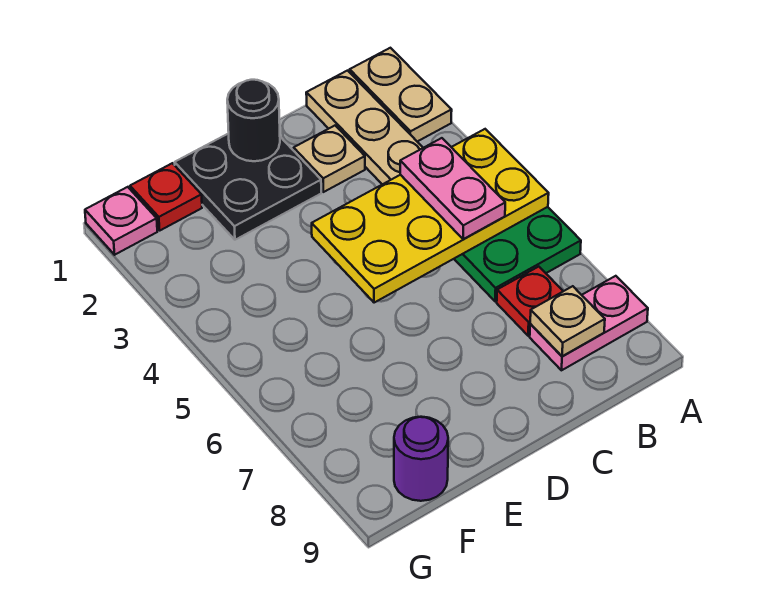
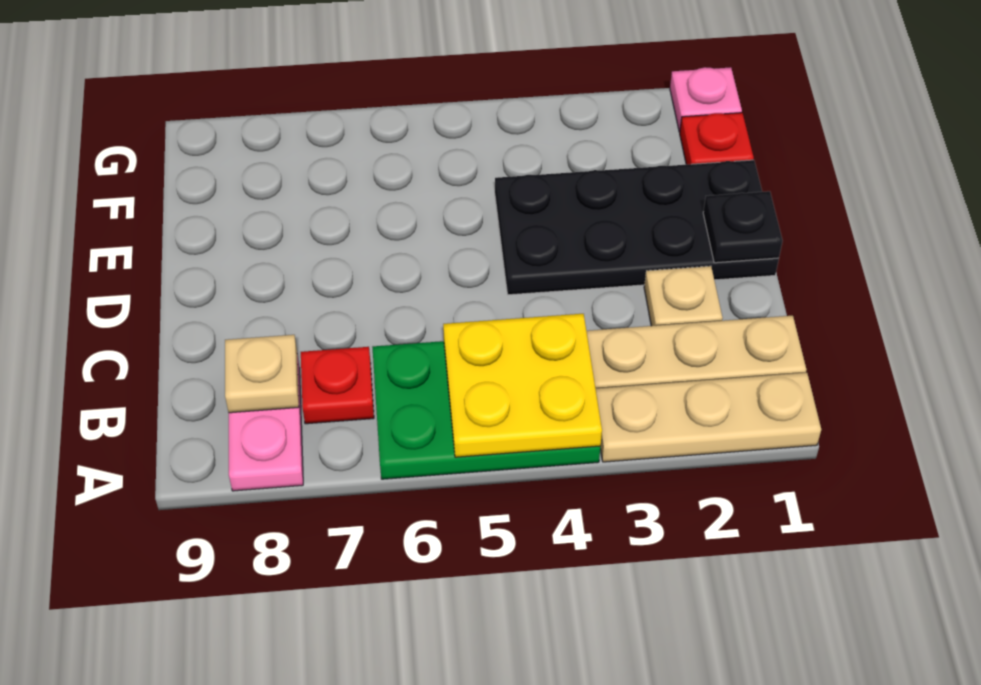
tan 1x2 plate [350,48,452,142] -> tan 1x3 plate [596,373,821,462]
yellow 2x4 plate [312,129,549,303] -> yellow 2x2 plate [443,314,602,457]
pink 1x2 plate [400,138,505,239] -> none
black 2x2 plate [175,133,321,240] -> black 2x4 plate [495,160,779,295]
black 1x1 round brick [227,80,280,161] -> black 1x1 plate [703,191,782,263]
purple 1x1 round brick [394,417,448,501] -> none

